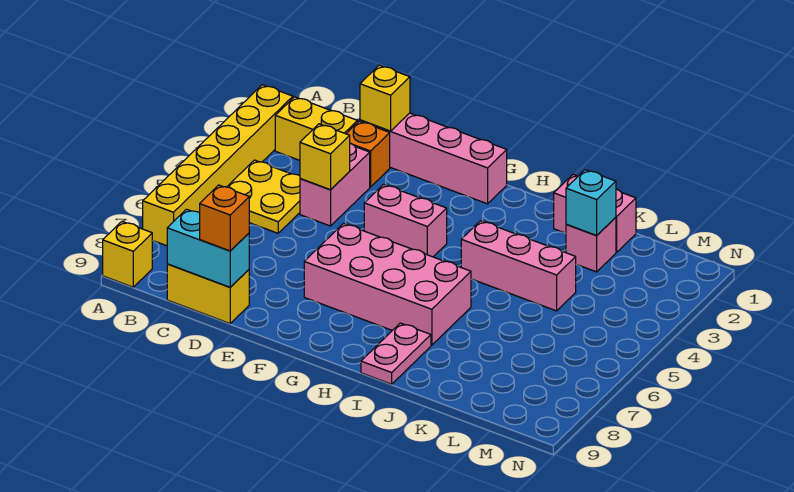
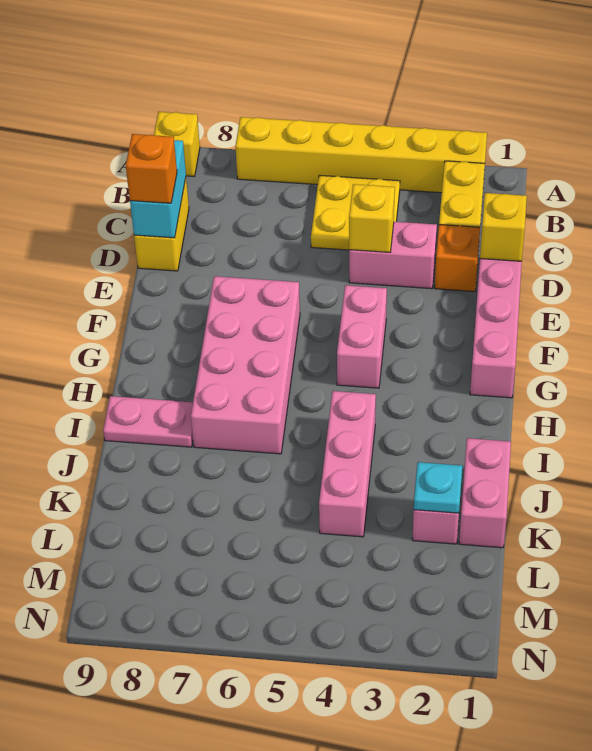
cyan 1x1 brick [566,170,616,236] -> cyan 1x1 plate [414,462,462,513]

